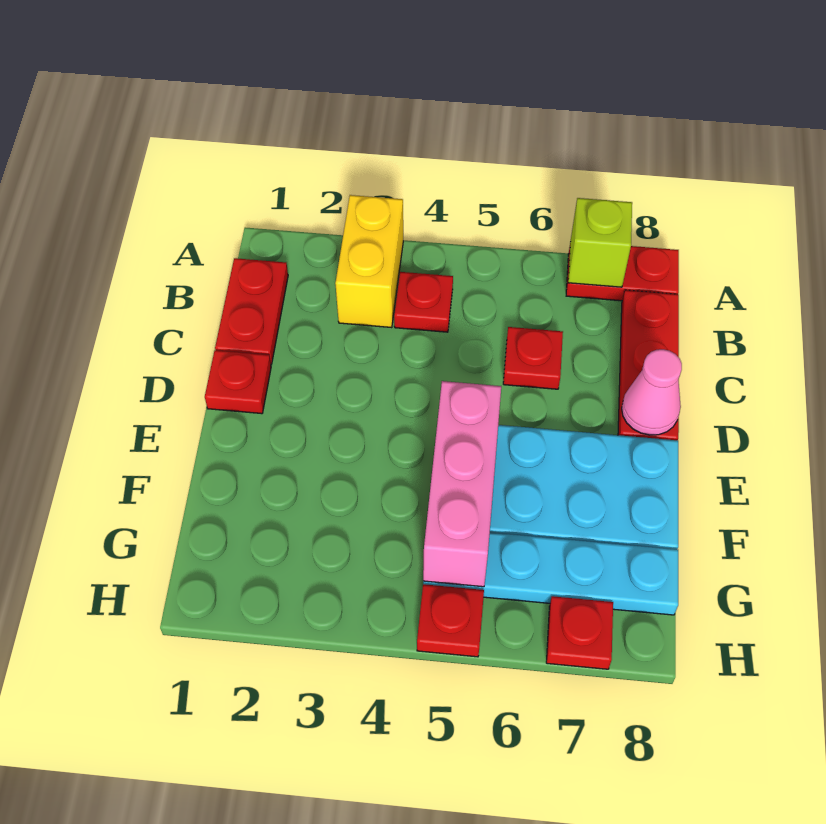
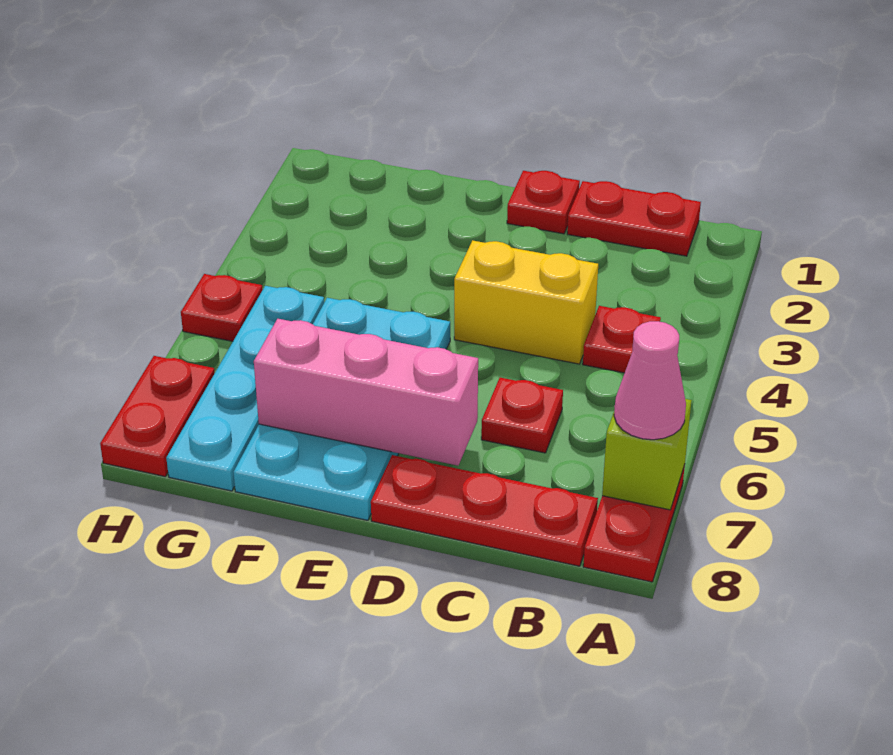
yellow 1x2 brick [335,195,403,328] -> yellow 1x2 brick moved to [454,240,598,364]
pink 1x1 cone [622,349,682,435] -> pink 1x1 cone moved to [614,321,686,440]
pink 1x3 brick [423,381,501,587] -> pink 1x3 brick moved to [254,319,478,466]
red 1x1 plate [546,596,613,669] -> red 1x2 plate [100,356,215,477]

